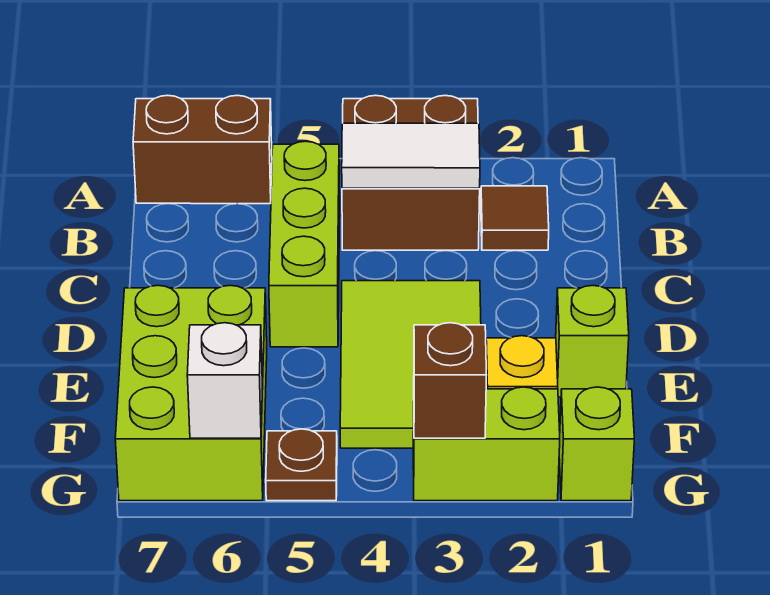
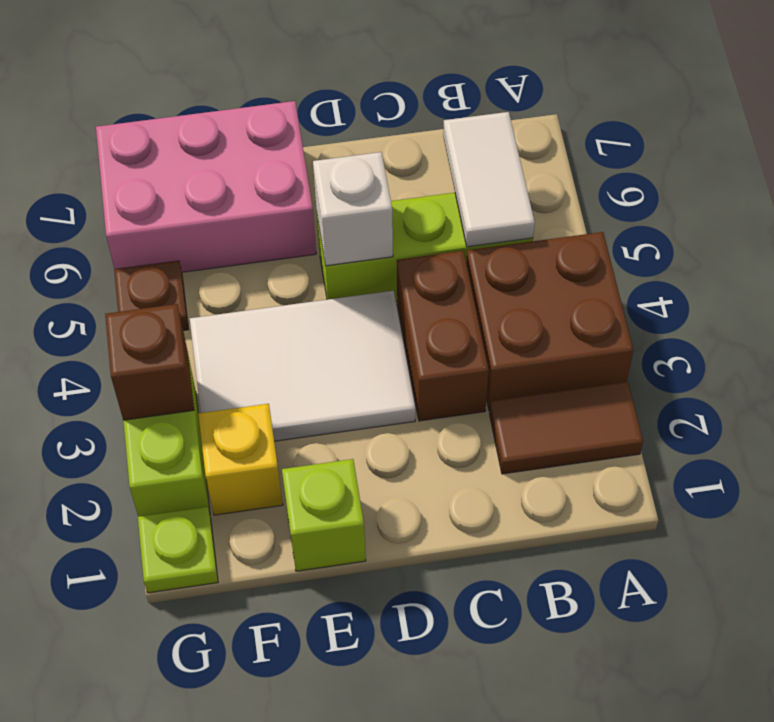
brown 1x2 brick [133,95,272,204] -> brown 1x2 brick moved to [397,251,489,421]
brown 1x1 tile [481,186,549,250] -> brown 1x2 tile [489,382,643,474]
white 1x2 tile [342,123,480,188] -> white 1x2 tile moved to [443,112,535,247]
lime 2x3 tile [340,281,481,448] -> white 2x3 tile [190,291,415,441]
lime 2x3 brick [115,285,267,501] -> pink 2x3 brick [96,101,316,272]
lime 1x1 brick [559,387,634,501] -> lime 1x1 plate [138,507,218,593]
white 1x1 brick [187,323,262,438] -> white 1x1 brick moved to [313,152,393,266]

